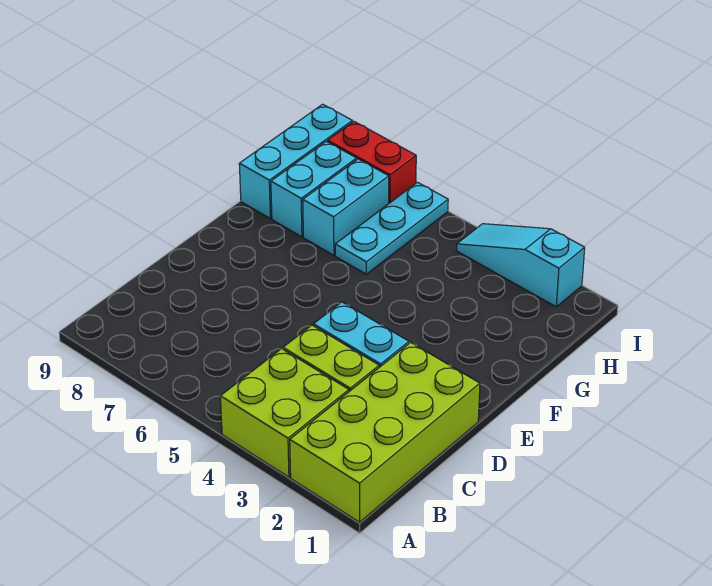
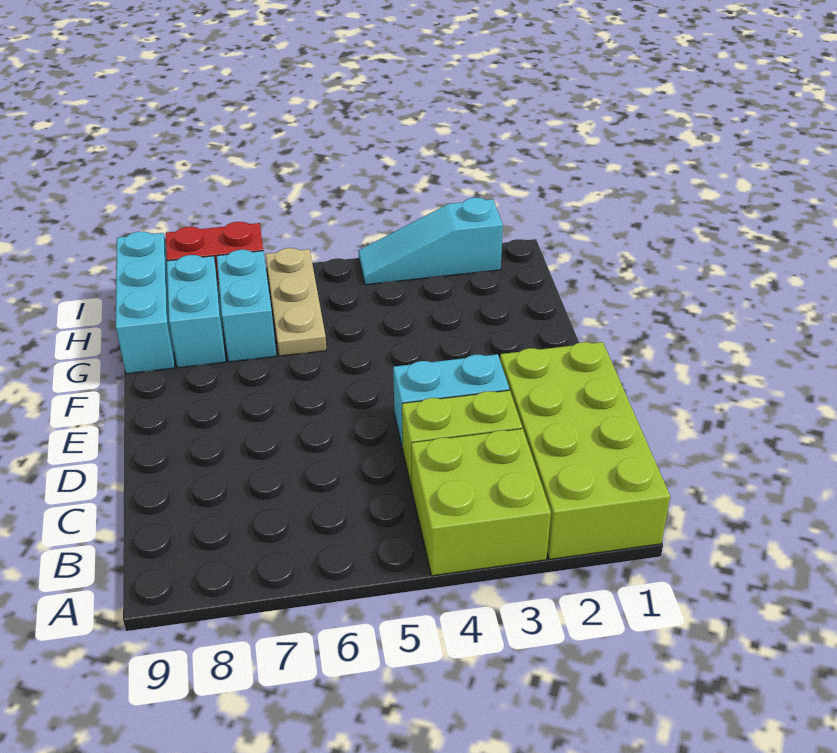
cyan 1x3 plate [335,182,448,274] -> tan 1x3 plate [266,248,326,356]

